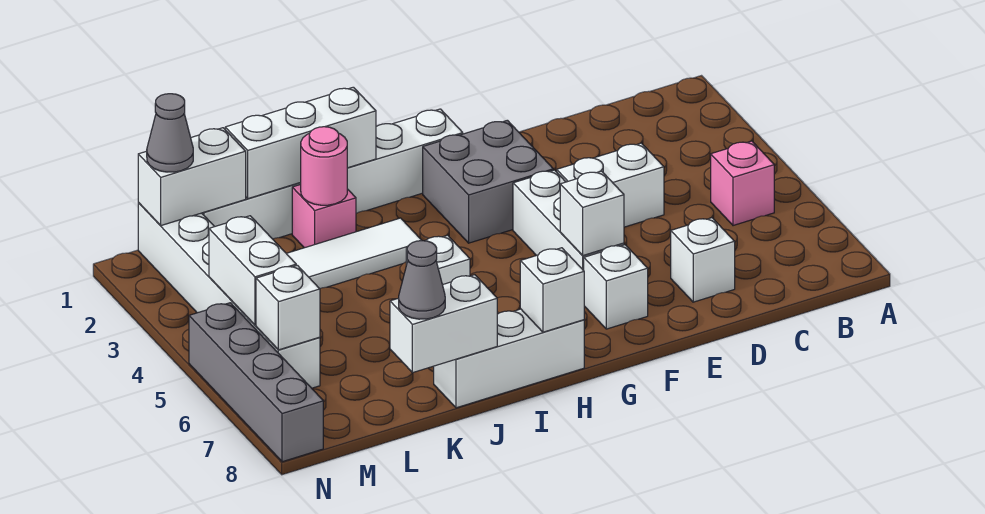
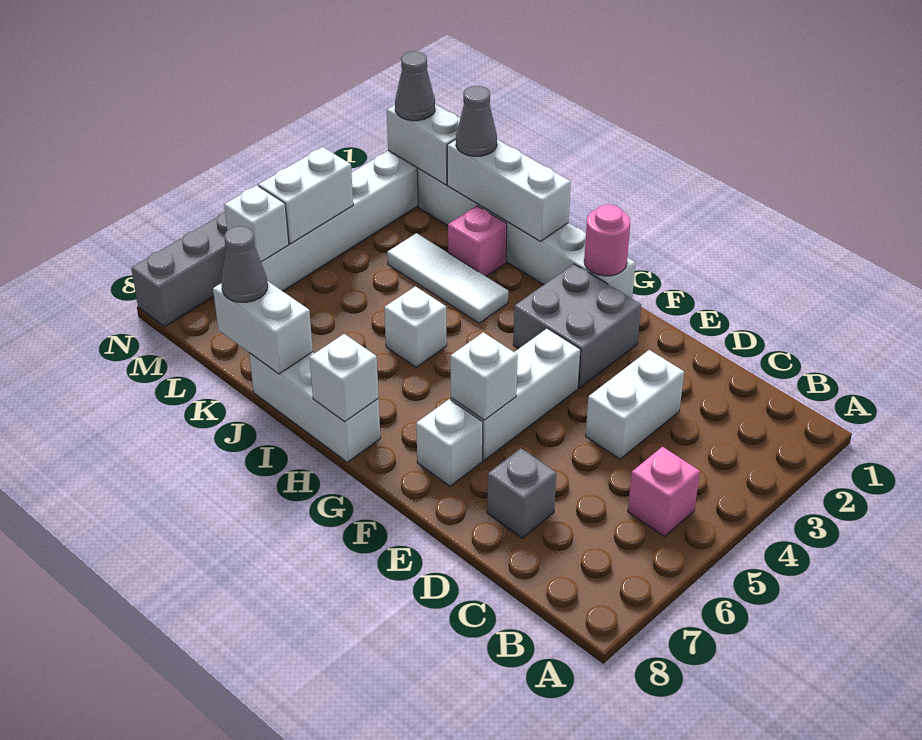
white 1x2 brick [557,143,664,227] -> white 1x2 brick turned to [586,350,684,459]
white 1x1 brick [671,218,735,302] -> grey 1x1 brick [487,448,556,538]
pink 1x1 round brick [301,127,347,205] -> pink 1x1 round brick moved to [584,204,630,276]
none -> grey 1x1 cone [456,86,497,156]

